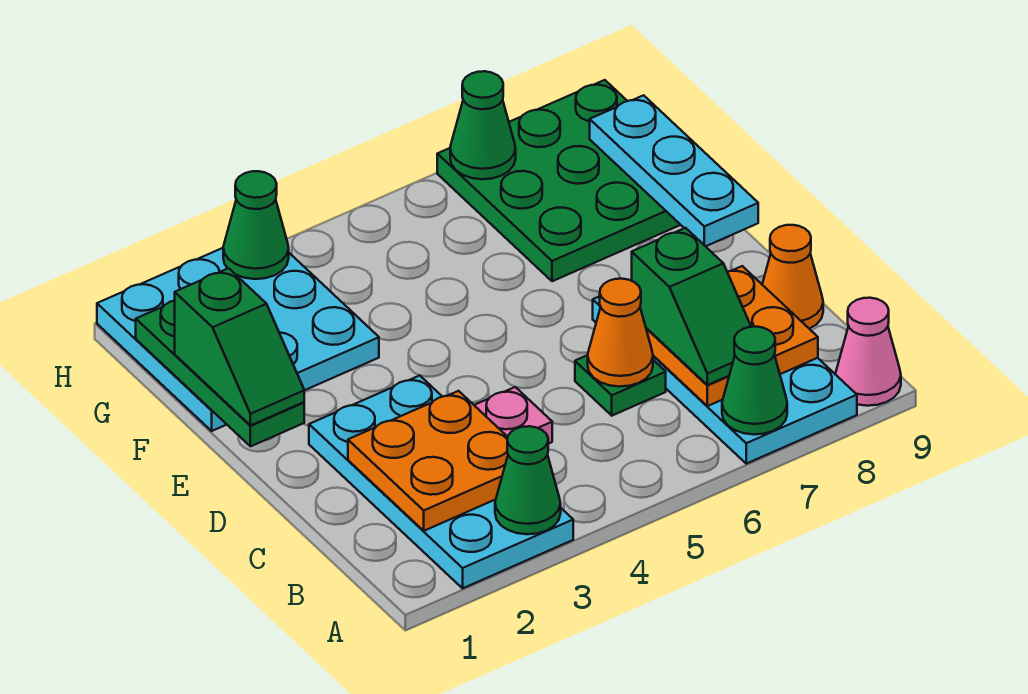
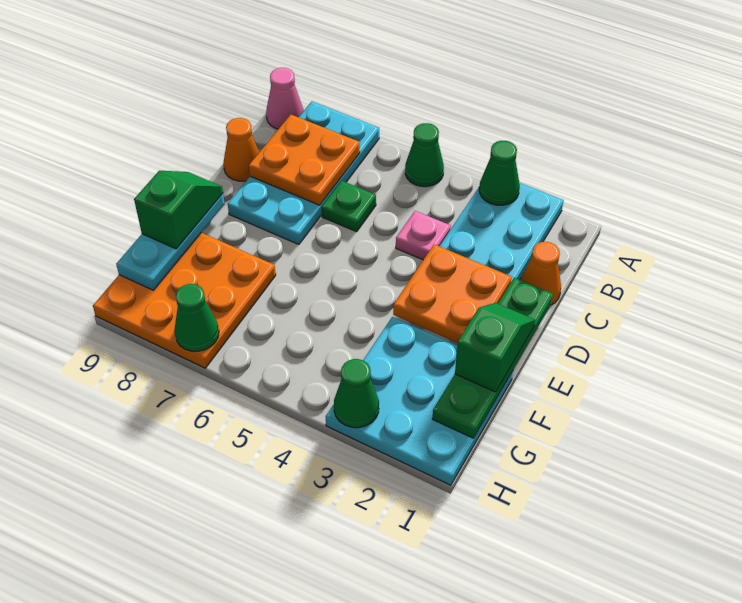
green 1x1 cone [722,327,787,435] -> green 1x1 cone moved to [405,123,444,187]
orange 2x2 plate [348,391,508,531] -> orange 2x2 plate moved to [393,244,512,343]
green 1x2 slope [632,228,751,385] -> green 1x2 slope moved to [134,171,223,249]
orange 1x1 cone [588,279,653,387] -> orange 1x1 cone moved to [521,242,561,305]
green 1x3 plate [136,301,304,446] -> green 1x4 plate [432,278,553,438]
green 3x3 plate [437,80,680,281] -> orange 3x3 plate [93,233,276,368]

